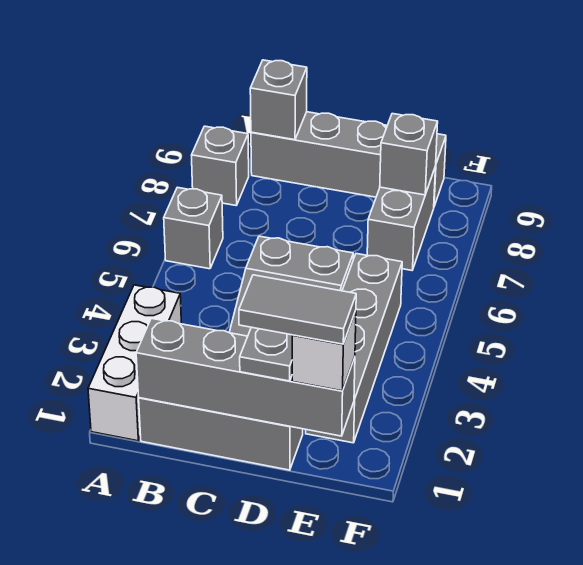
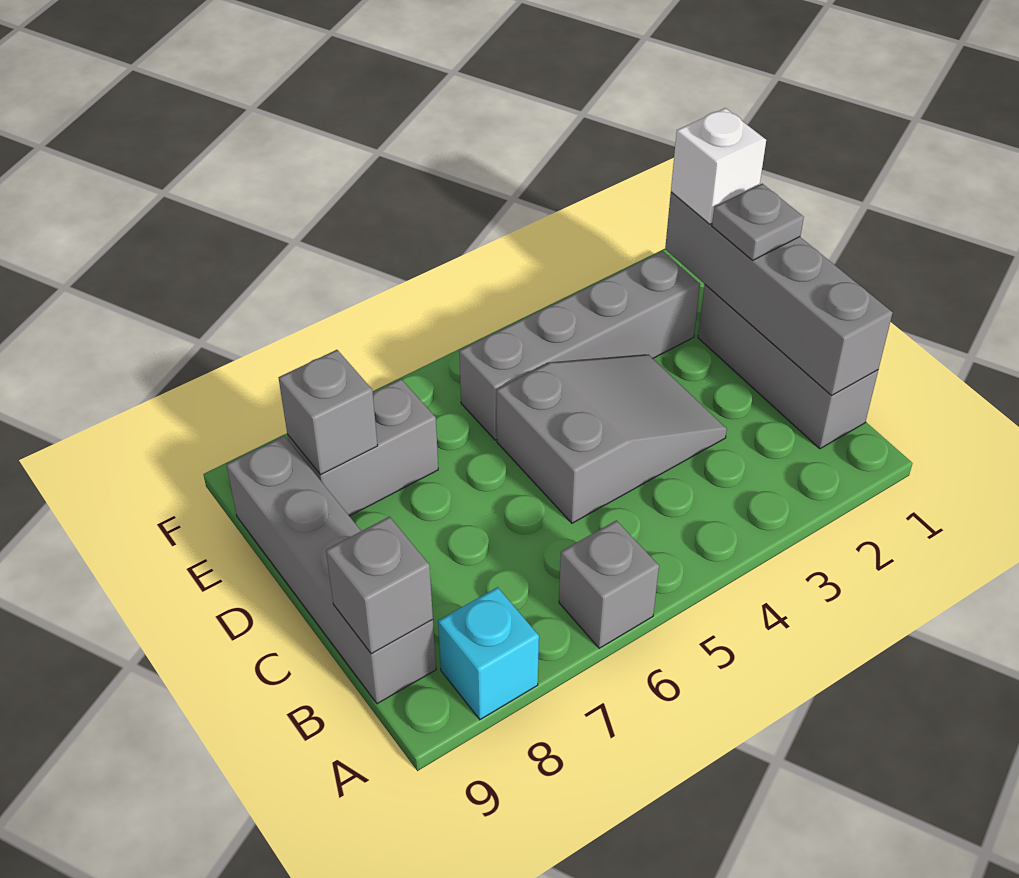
white 1x3 brick [88,285,181,441] -> none
grey 1x1 brick [192,126,249,206] -> cyan 1x1 brick [438,587,539,720]
grey 1x2 tile [239,275,356,344] -> none

